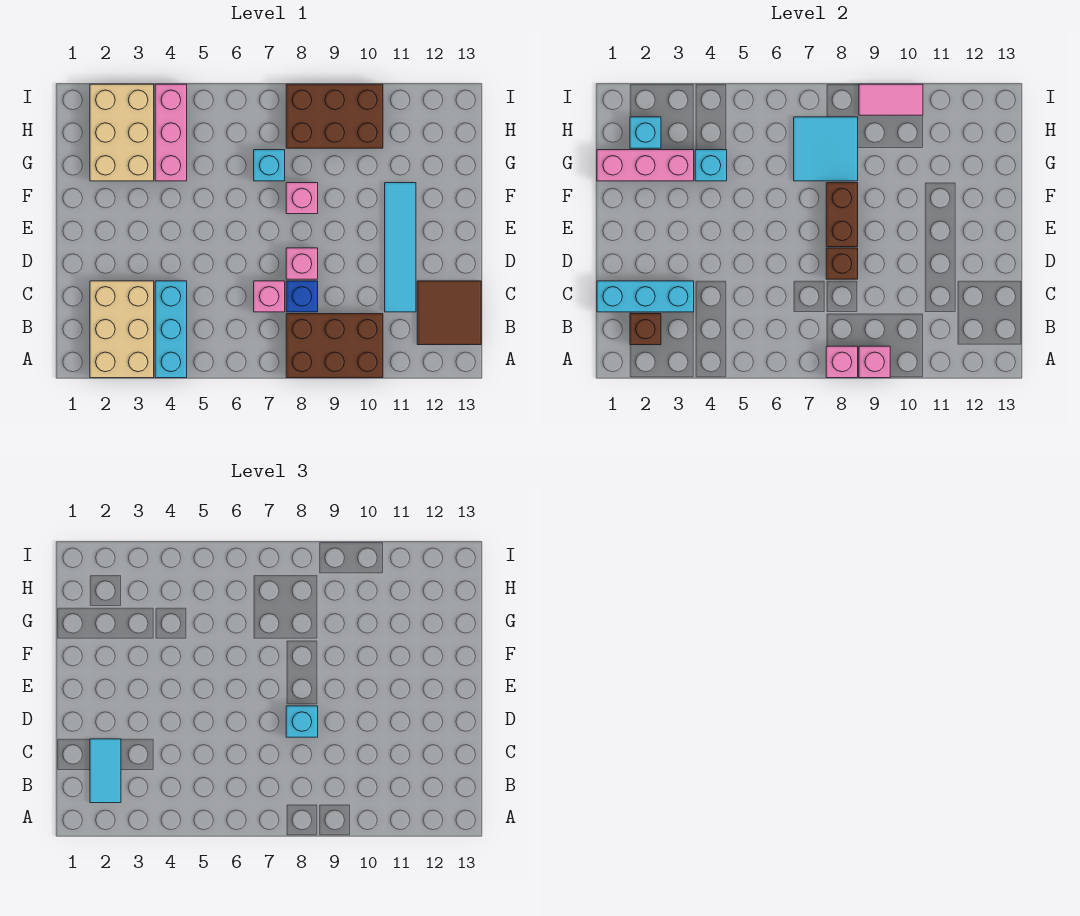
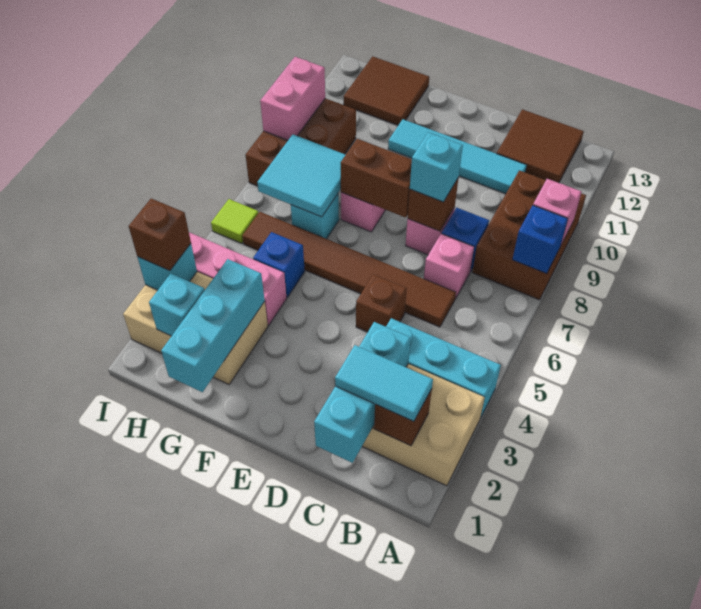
pink 1x1 brick [826,346,858,378] -> blue 1x1 brick [512,205,568,274]
none -> brown 1x6 tile [242,212,456,327]
none -> brown 1x1 brick [356,274,407,332]
pink 1x3 brick [597,150,694,181] -> cyan 1x3 brick [161,259,265,392]
cyan 1x1 brick [695,150,727,181] -> cyan 1x1 brick moved to [138,244,197,290]
none -> blue 1x1 brick [253,232,305,297]
none -> brown 2x2 tile [344,56,429,125]
none -> brown 1x1 brick [129,199,191,271]
none -> lime 1x1 tile [211,199,258,243]
pink 1x2 tile [859,84,923,115] -> pink 1x2 brick [260,57,325,140]

